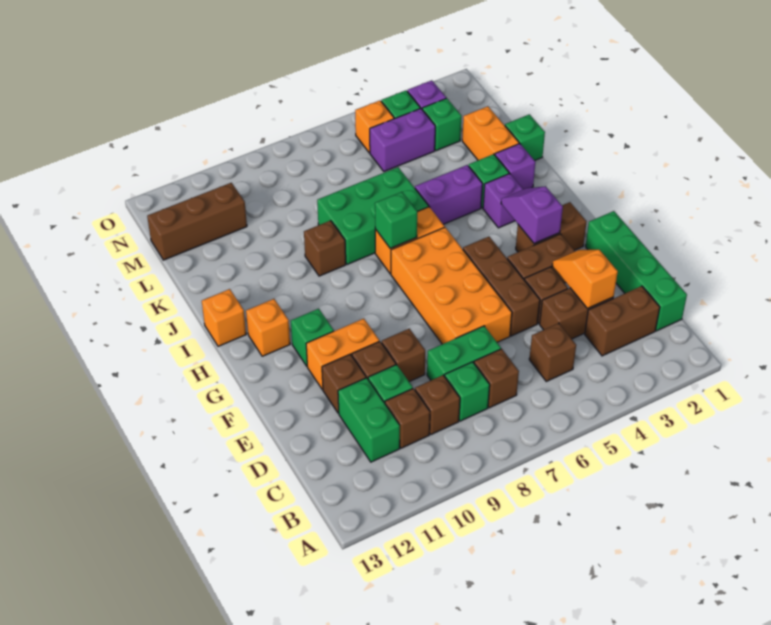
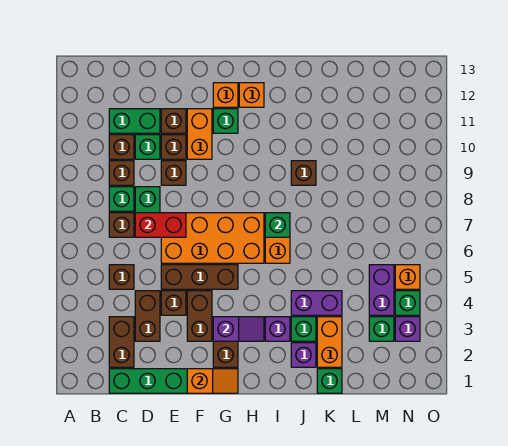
orange 1x2 slope [552,250,618,309] -> orange 1x2 slope moved to [187,369,238,393]
none -> red 1x2 brick [135,213,186,237]
orange 1x1 brick [202,289,246,346] -> orange 1x1 brick moved to [213,83,238,107]
purple 1x2 brick [415,165,483,224] -> purple 1x2 brick turned to [291,291,342,315]
green 2x3 brick [317,167,429,264] -> none
orange 1x2 brick [462,106,519,160] -> orange 1x2 brick turned to [317,317,342,367]
brown 1x3 brick [147,183,247,260] -> none

